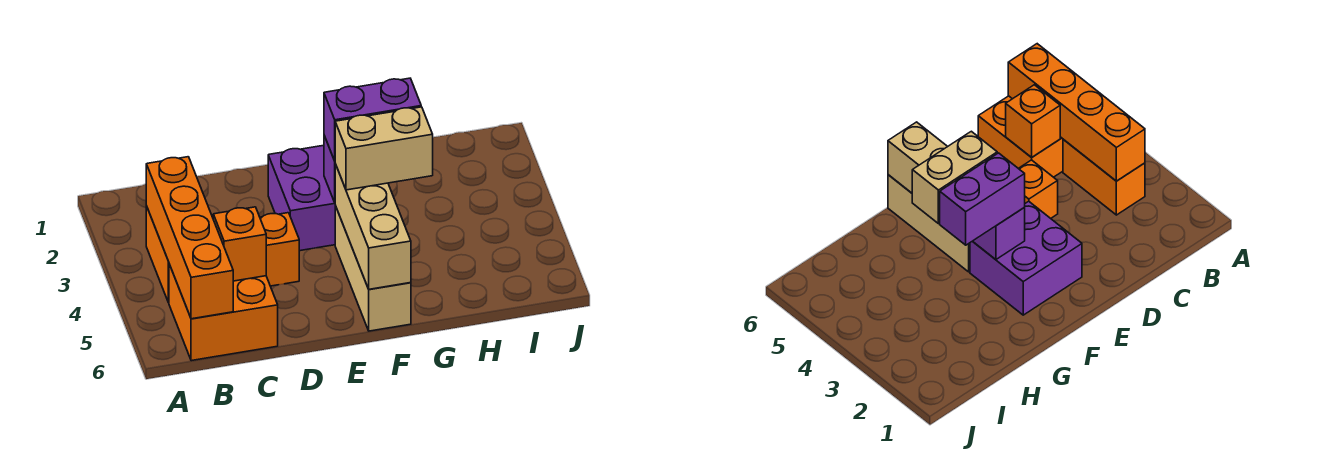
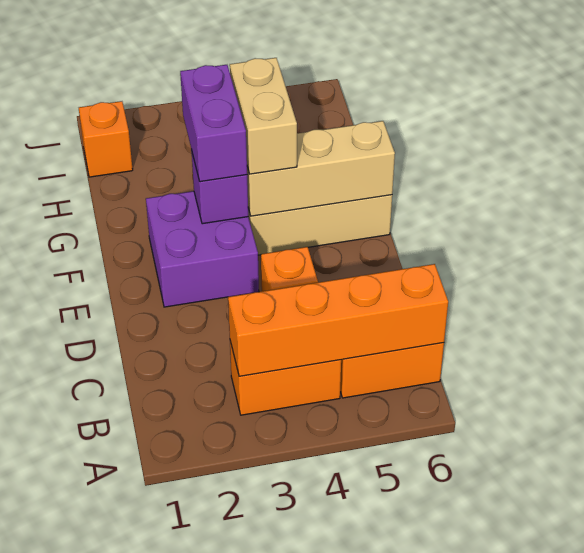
orange 1x1 brick [213,207,266,281] -> orange 1x1 brick moved to [79,101,133,177]

